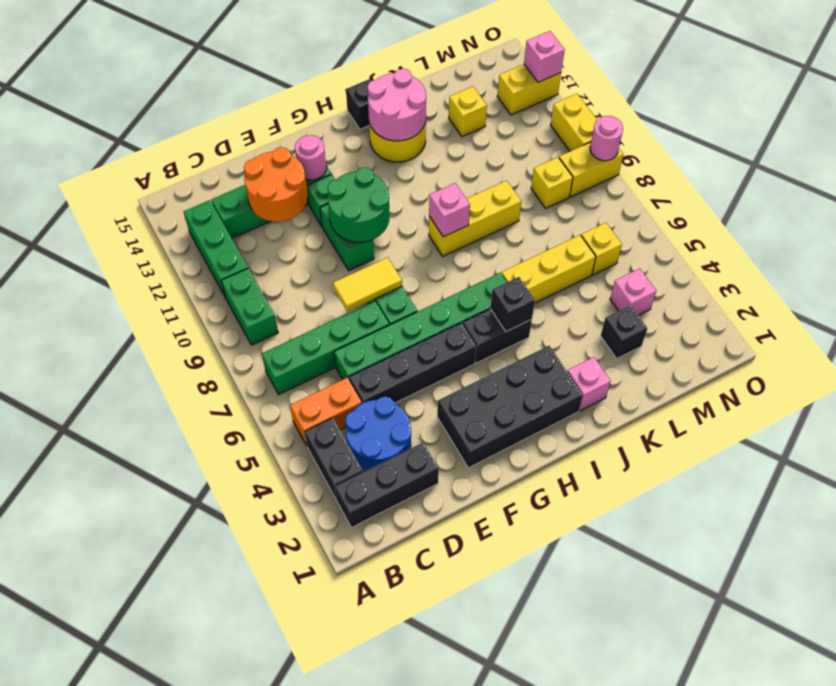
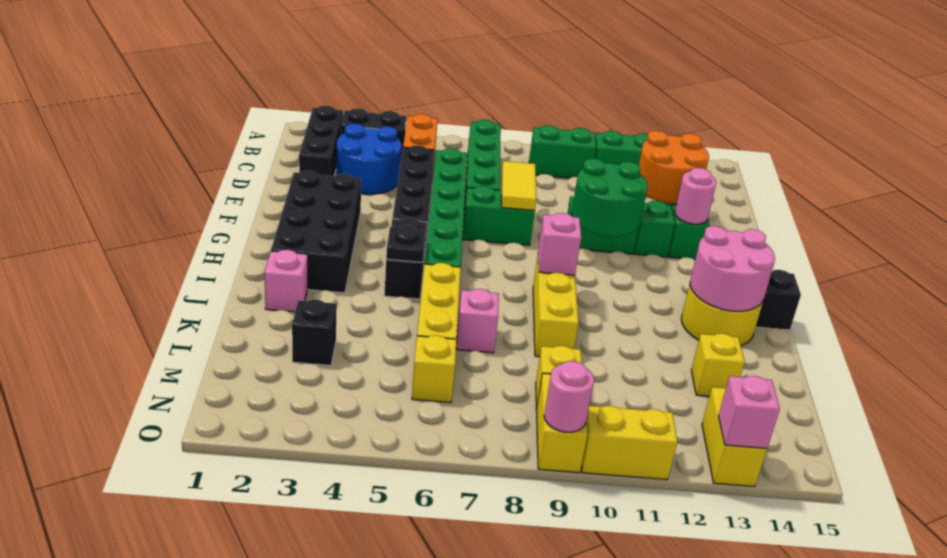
black 1x1 brick [490,277,535,332] -> black 1x1 plate [386,225,426,262]
pink 1x1 brick [610,269,656,315] -> pink 1x1 brick moved to [456,289,499,353]

